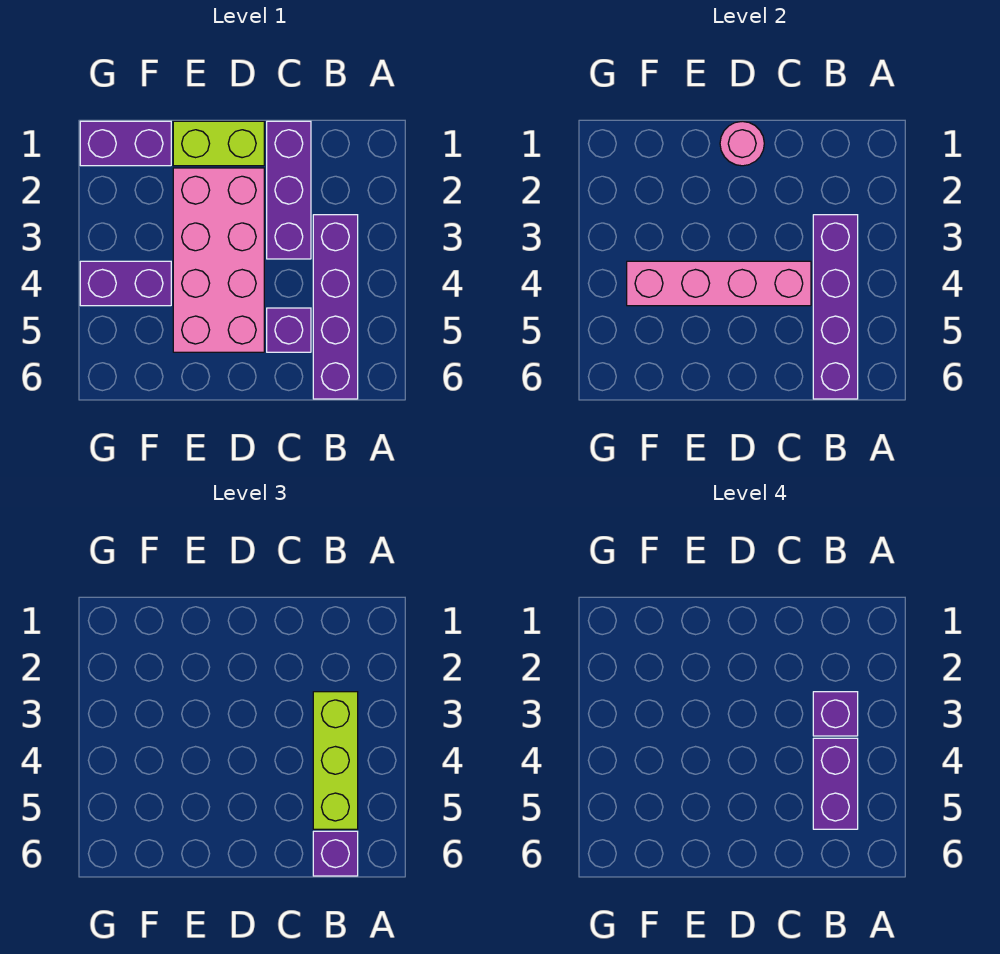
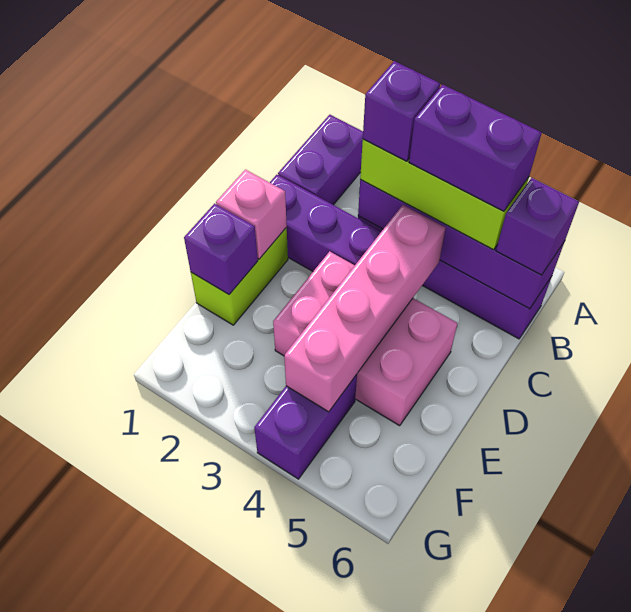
purple 1x1 brick [267,308,311,352] -> purple 1x1 brick moved to [184,204,258,294]
pink 1x1 round brick [720,121,764,166] -> pink 1x1 brick [216,170,287,259]
pink 2x4 brick [173,168,264,352] -> pink 2x3 brick [273,251,457,426]
purple 1x2 brick [80,121,171,166] -> purple 1x2 brick moved to [278,115,363,205]

